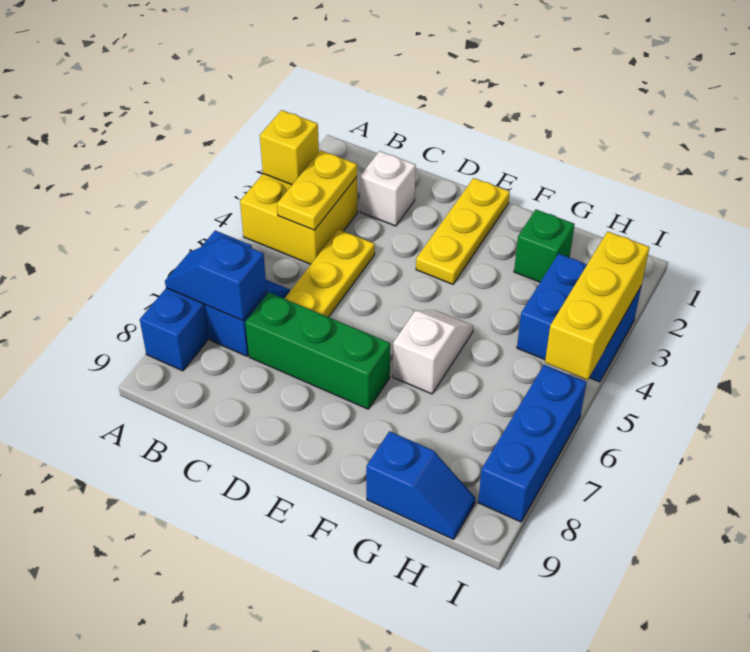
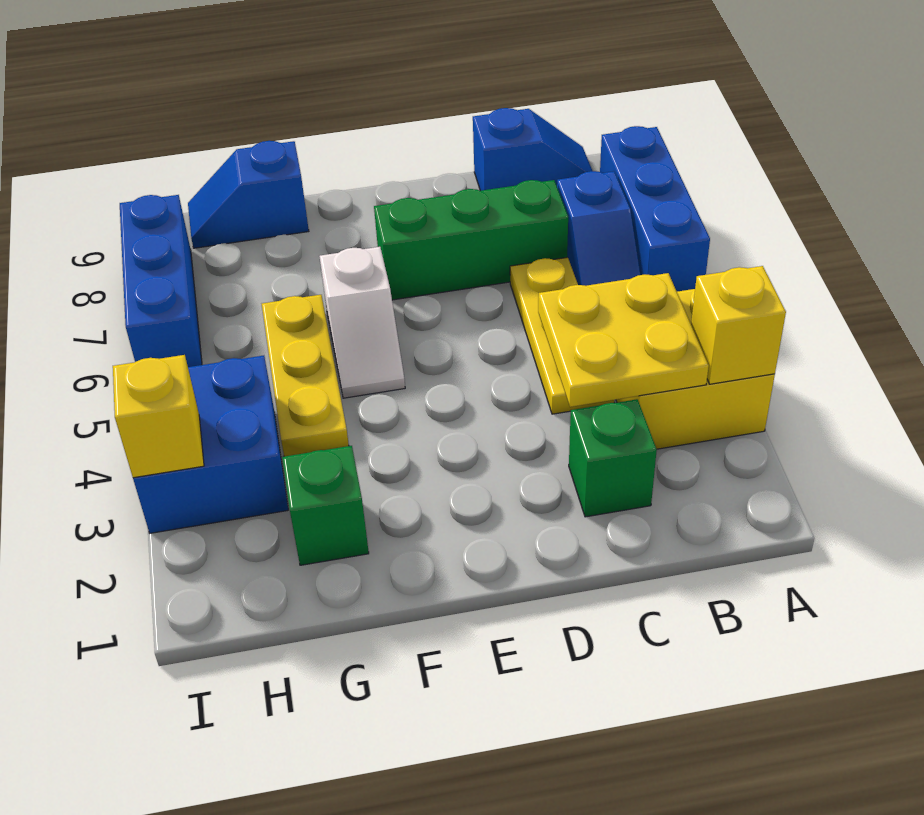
blue 1x2 slope [165,237,267,321] -> blue 1x2 slope moved to [473,108,592,191]
yellow 1x2 plate [277,150,357,230] -> yellow 2x2 plate [538,273,709,407]
white 1x1 brick [360,151,416,226] -> green 1x1 brick [569,399,657,517]
yellow 1x3 plate [416,178,510,284] -> yellow 1x3 plate moved to [262,295,349,457]
yellow 1x3 brick [545,231,650,380] -> yellow 1x1 brick [113,355,204,478]

